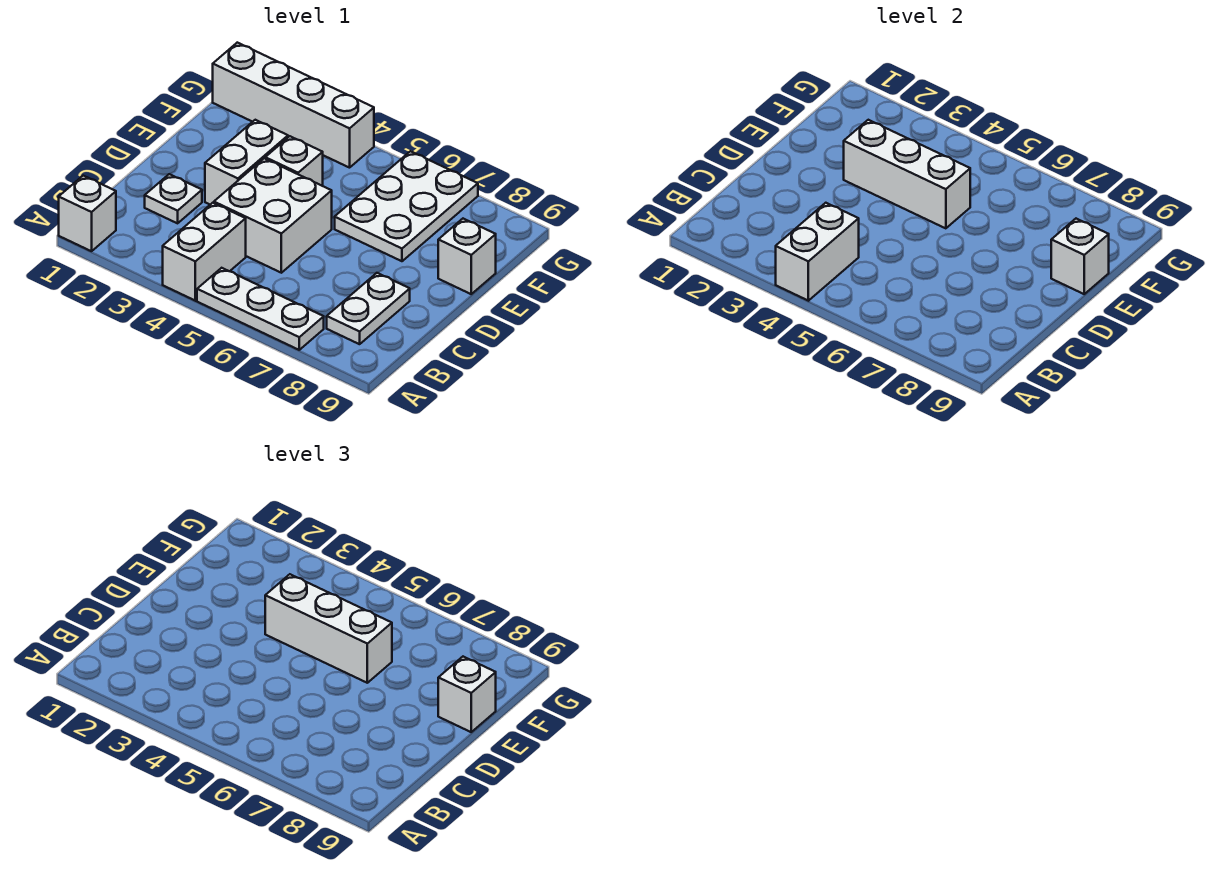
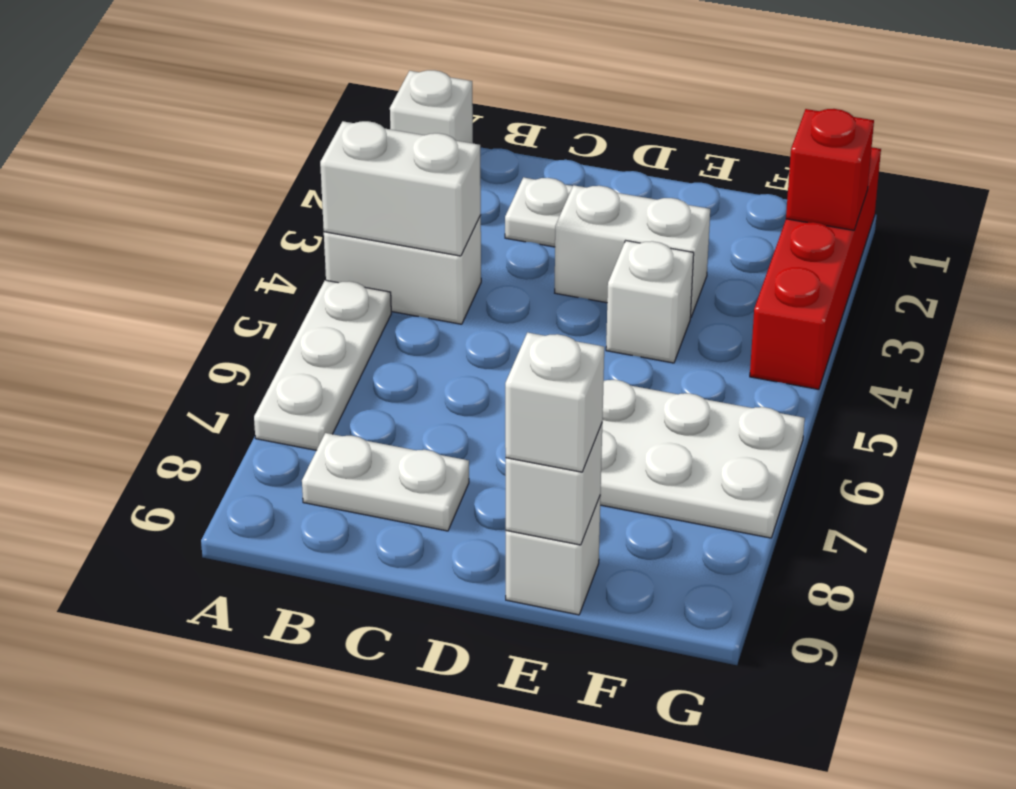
white 2x2 brick [214,158,332,273] -> none
white 1x3 brick [844,120,970,228] -> none
white 1x3 brick [265,574,392,683] -> none
white 1x4 brick [213,43,374,168] -> red 1x4 brick [750,147,881,389]
none -> red 1x1 brick [786,109,874,230]

